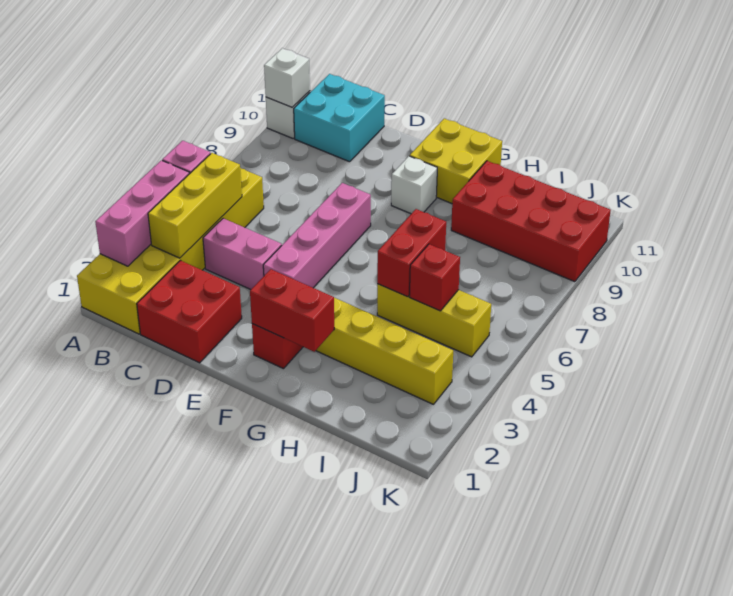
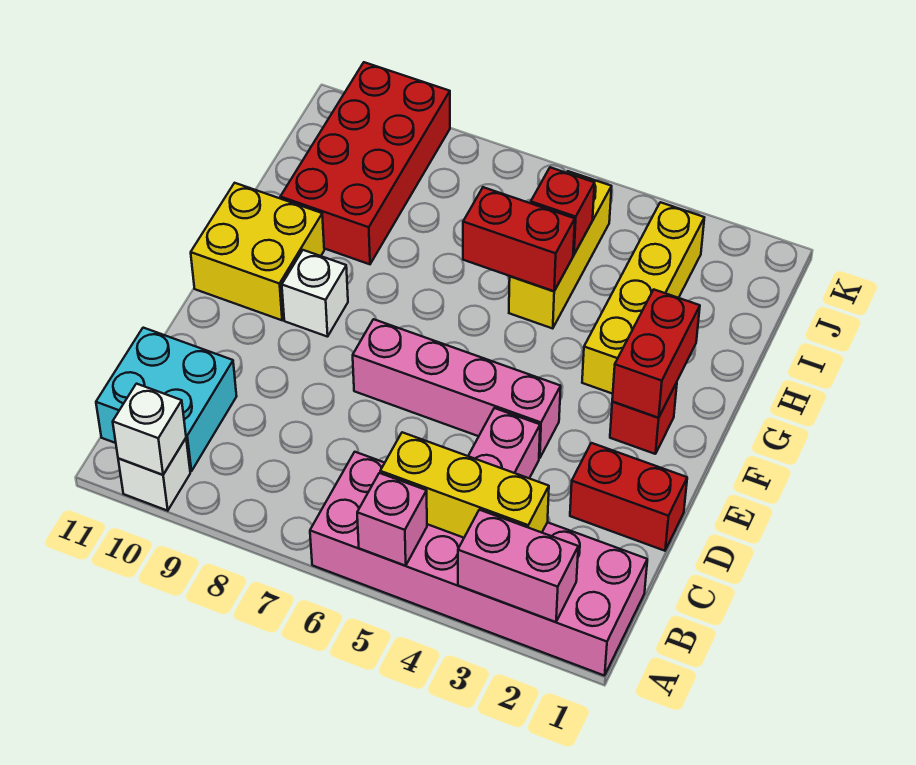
yellow 2x6 brick [77,168,264,334] -> pink 2x6 brick [310,452,647,676]
pink 1x3 brick [95,160,189,266] -> pink 1x2 brick [458,510,578,622]
red 2x2 brick [137,260,242,363] -> red 1x2 brick [570,443,687,551]

